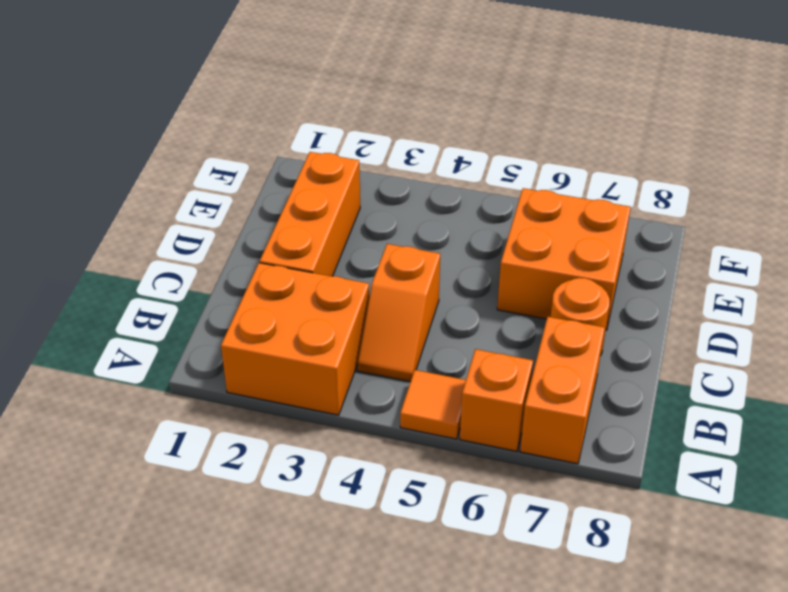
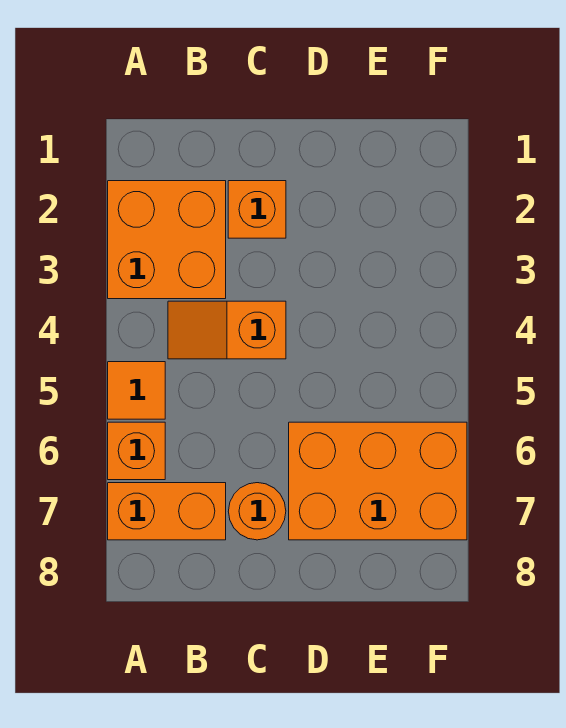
orange 1x3 brick [260,152,360,276] -> orange 1x1 brick [228,181,286,238]
orange 2x2 brick [497,188,631,330] -> orange 2x3 brick [289,422,467,540]

